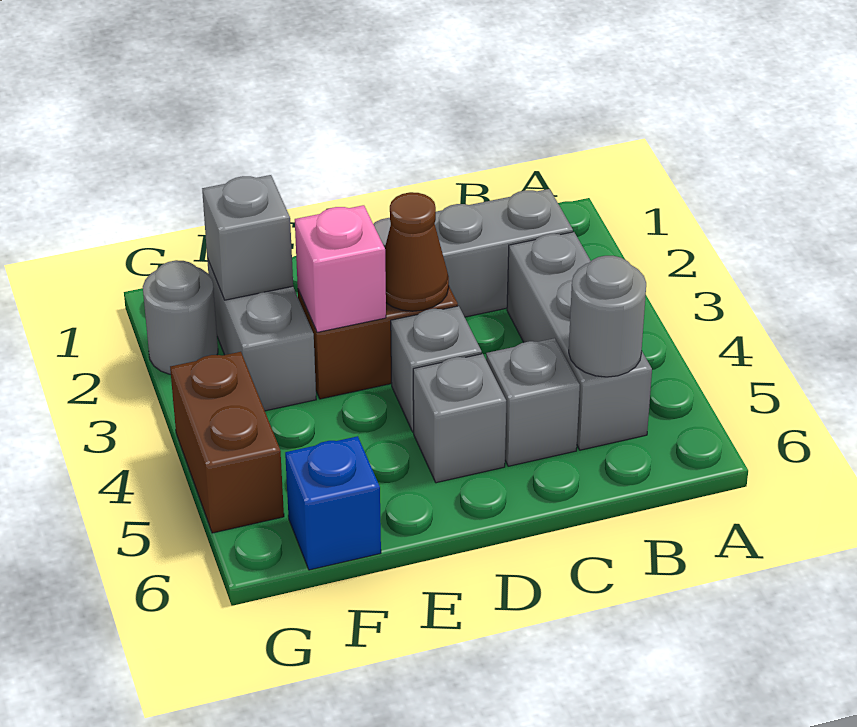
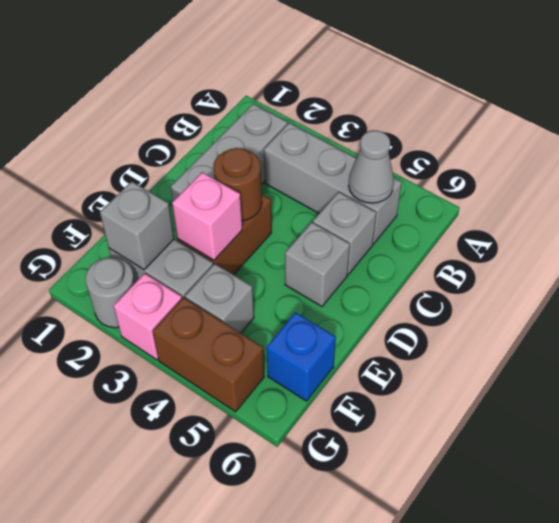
grey 1x1 round brick [569,256,646,377] -> grey 1x1 cone [349,131,394,203]
brown 1x1 cone [385,192,449,311] -> brown 1x1 round brick [213,148,262,221]
grey 1x1 brick [391,306,482,432] -> grey 1x1 brick moved to [185,264,254,333]
none -> pink 1x1 brick [113,273,182,360]

